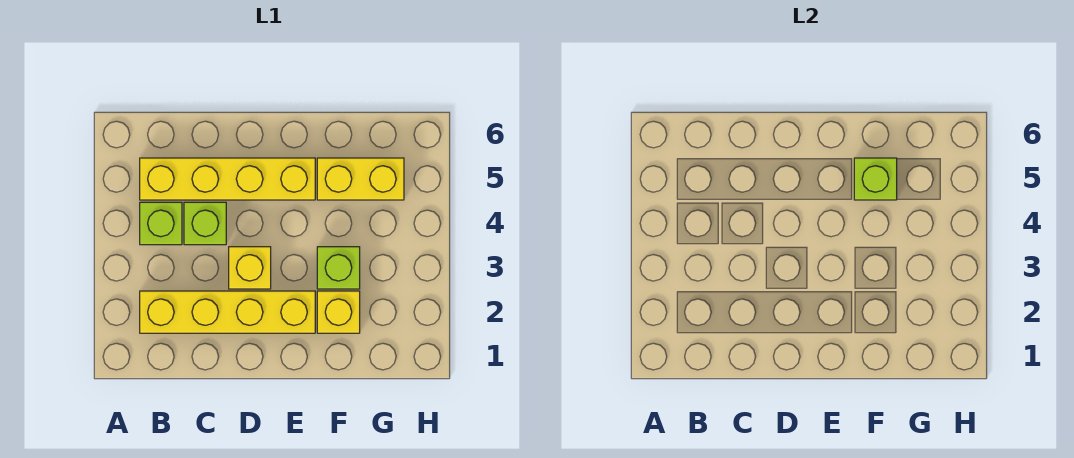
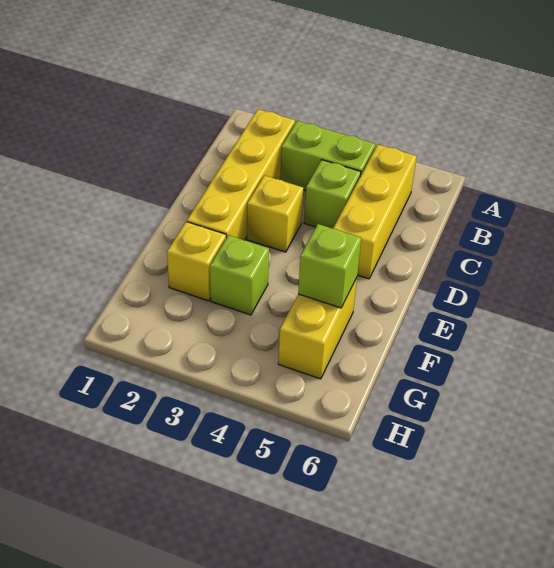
lime 1x1 brick [140,202,182,245] -> lime 1x2 brick [280,121,375,191]
yellow 1x4 brick [140,158,315,200] -> yellow 1x3 brick [333,145,417,279]

